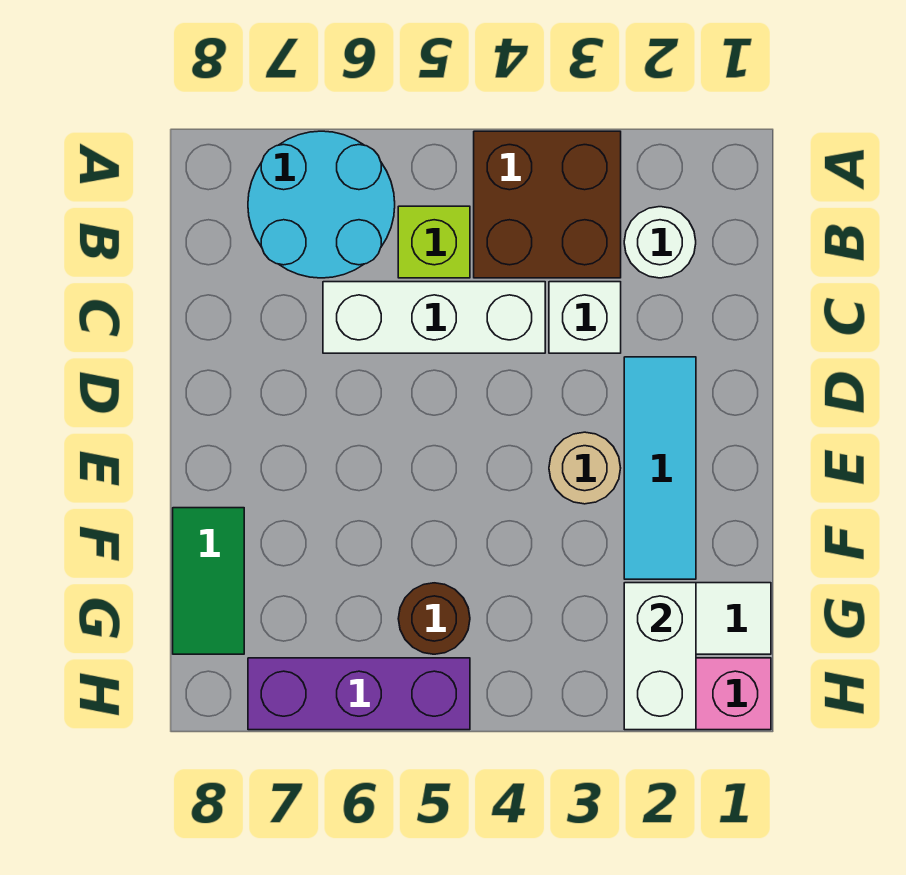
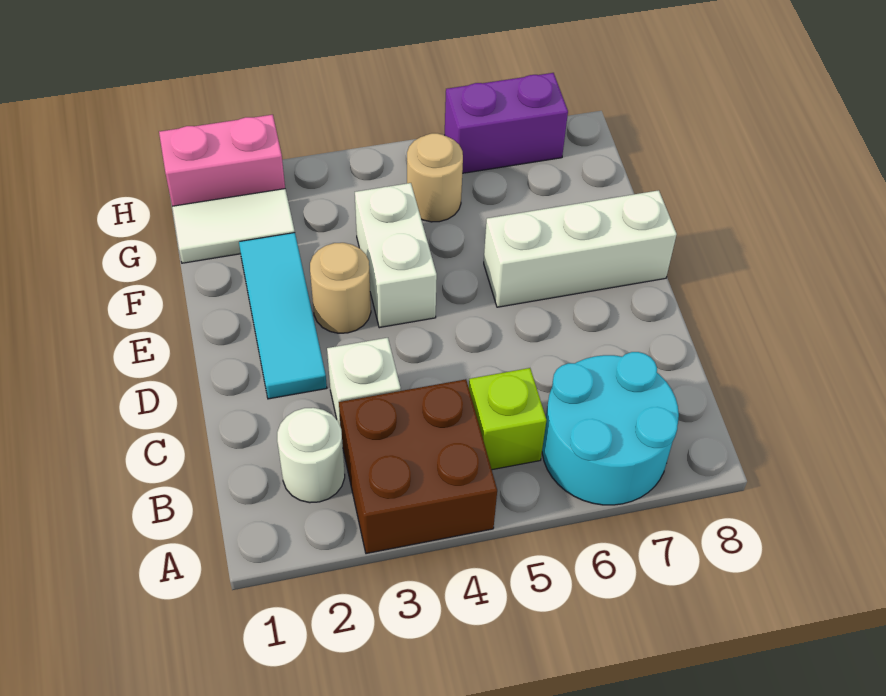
white 1x3 brick [323,282,545,353] -> white 1x3 brick moved to [484,190,677,307]
green 1x2 tile [173,508,244,654] -> none
white 1x2 brick [624,583,696,730] -> white 1x2 brick moved to [355,183,437,328]
brown 1x1 round brick [398,583,470,654] -> tan 1x1 round brick [407,133,463,222]
purple 1x3 brick [248,658,470,730] -> purple 1x2 brick [445,73,568,173]

